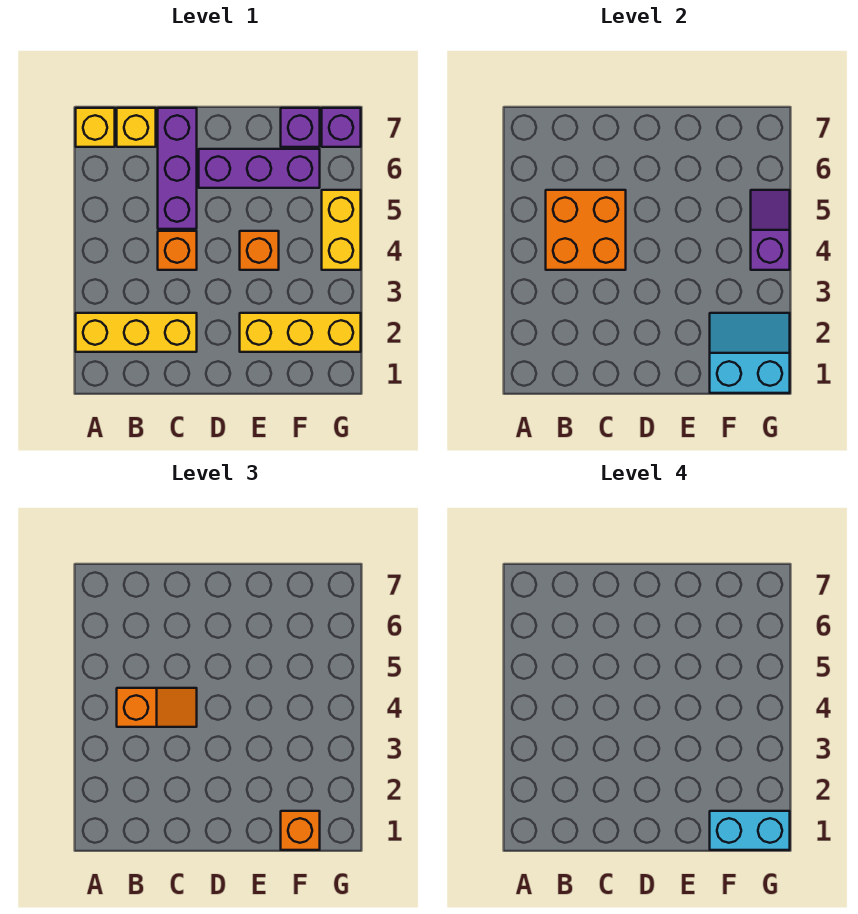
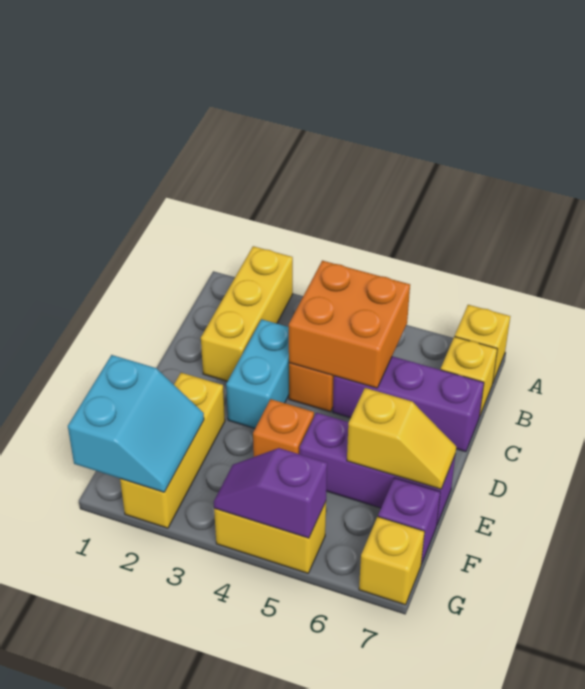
orange 1x2 slope [117,688,197,727] -> none
purple 1x3 brick [199,149,320,188] -> purple 1x3 brick turned to [299,413,455,524]
none -> yellow 1x2 slope [347,388,456,489]
orange 1x1 brick [281,811,320,850] -> none
cyan 1x2 brick [710,811,790,850] -> cyan 1x2 brick moved to [226,319,289,428]
purple 1x2 slope [751,190,790,270] -> purple 1x2 slope turned to [214,448,327,538]
purple 1x1 brick [322,108,361,147] -> yellow 1x1 brick [359,517,425,605]

